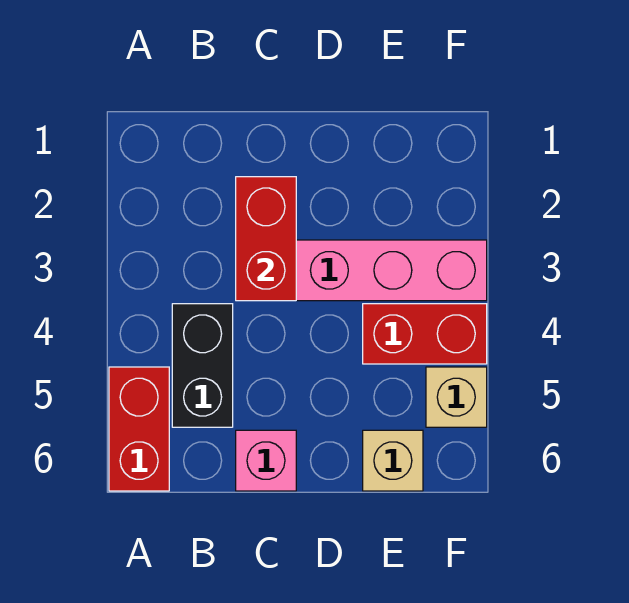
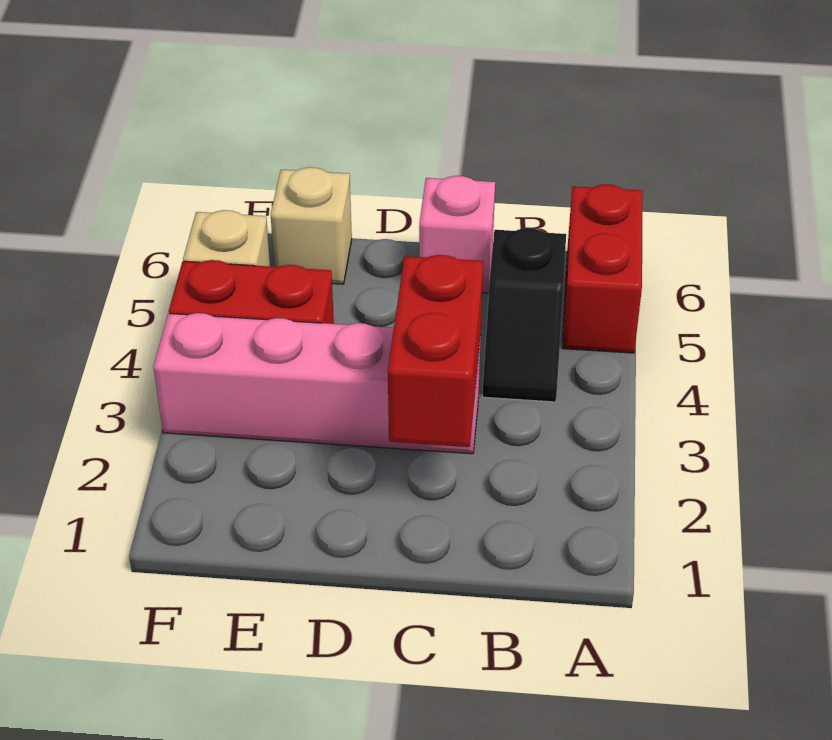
black 1x2 brick [172,304,233,427] -> black 1x2 slope [482,228,566,402]

